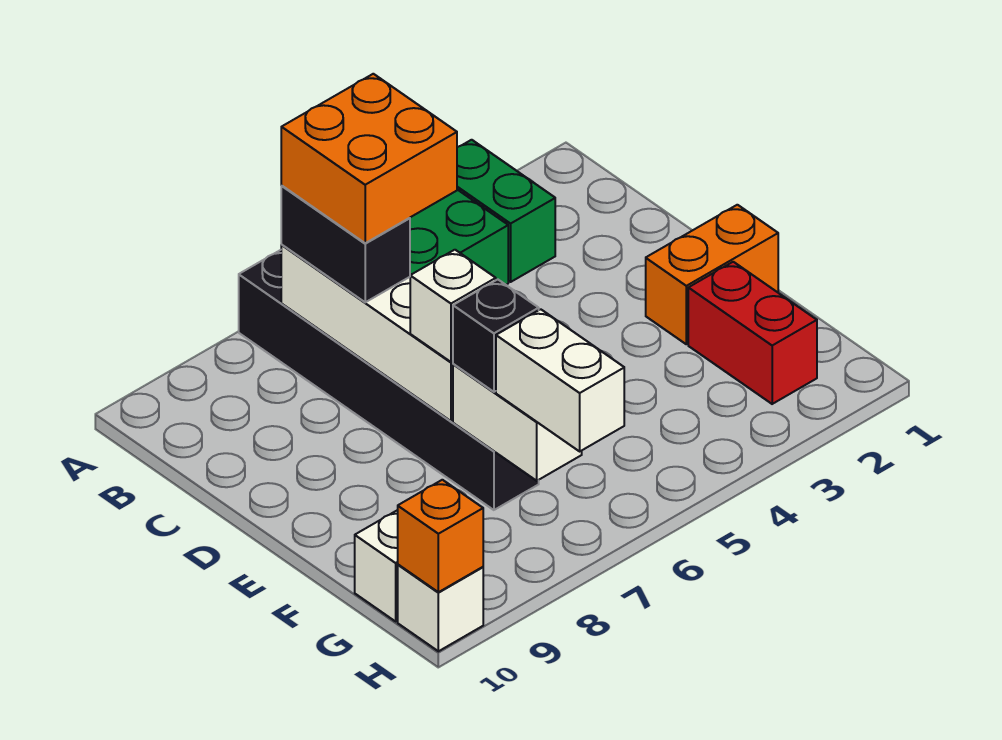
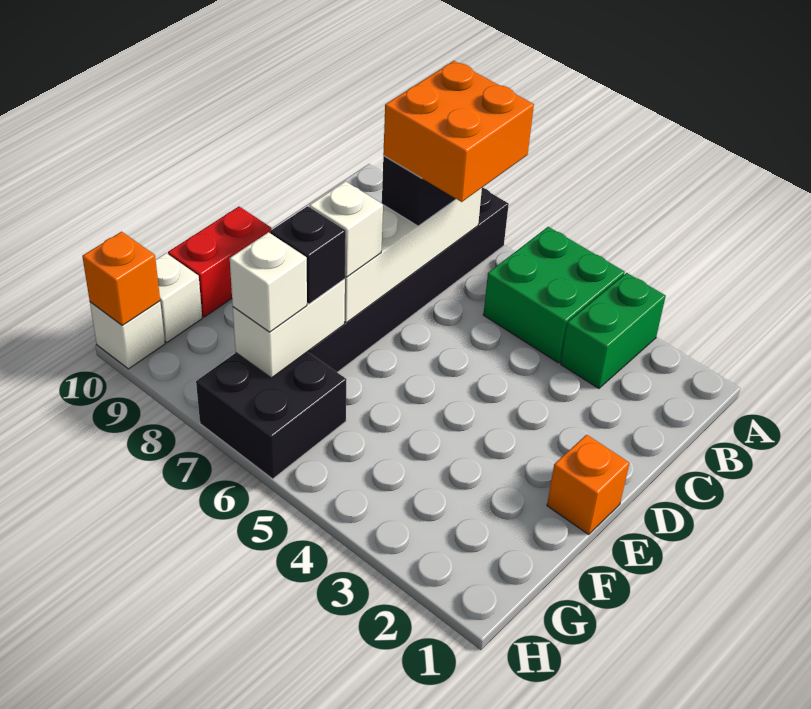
orange 1x2 brick [646,205,778,344] -> orange 1x1 brick [547,435,629,535]
red 1x2 brick [688,262,817,404] -> red 1x2 brick moved to [168,207,271,317]
none -> black 2x2 brick [196,352,346,479]
white 1x2 brick [496,309,624,451] -> white 1x1 brick [230,232,307,332]

